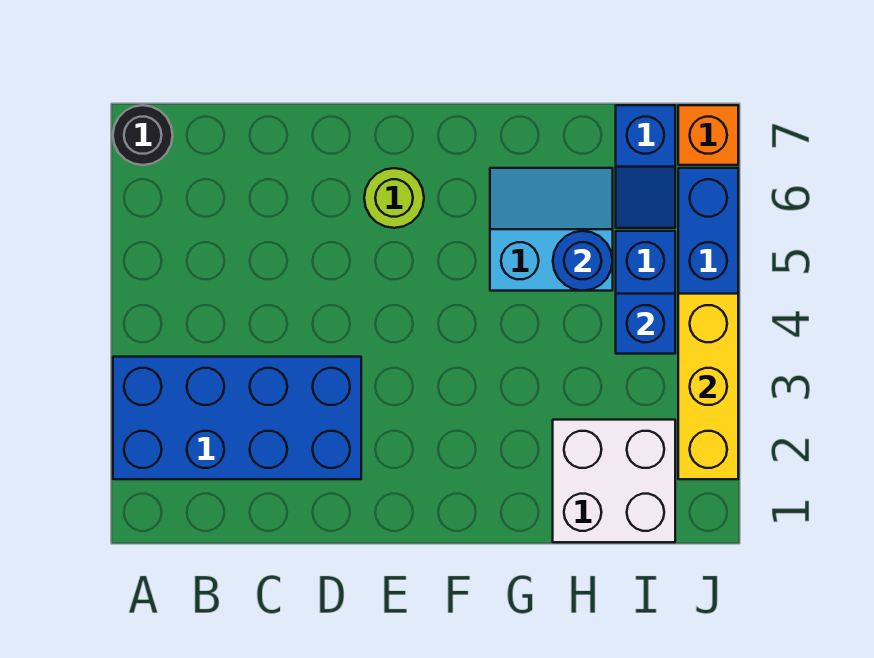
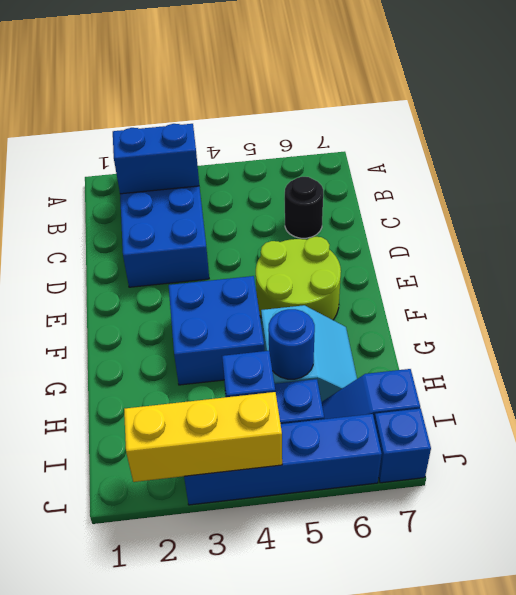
black 1x1 round brick [113,105,173,165] -> black 1x1 round brick moved to [285,177,323,238]
none -> blue 1x2 brick [113,124,199,194]
lime 1x1 round brick [364,168,424,228] -> lime 2x2 round brick [256,237,341,320]
none -> blue 2x2 brick [169,276,264,385]
white 2x2 brick [553,420,675,542] -> none
orange 1x1 brick [678,105,738,165] -> blue 1x1 brick [374,408,431,483]

